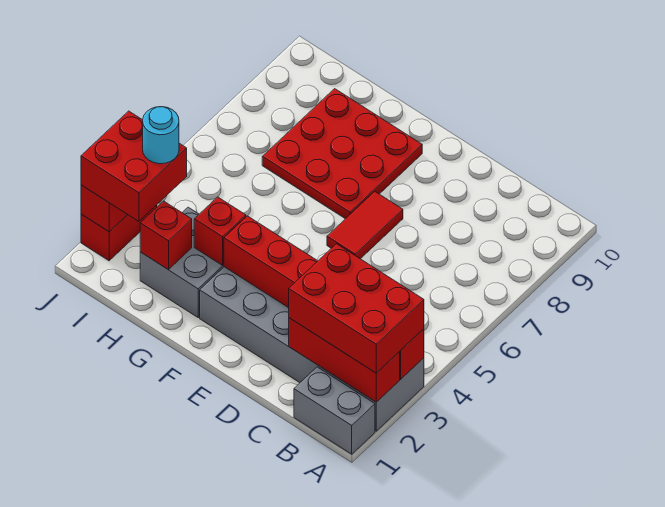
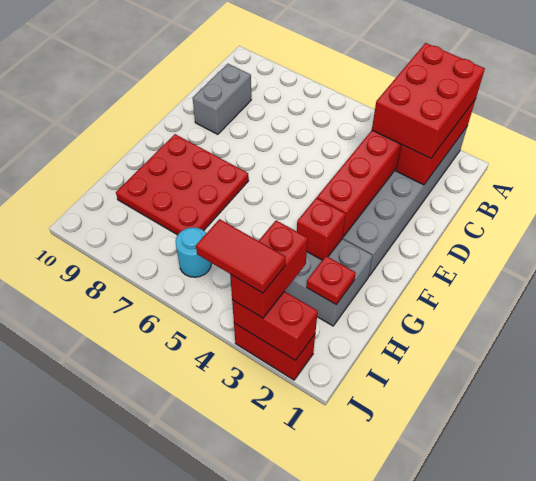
grey 1x2 brick [294,367,375,454] -> grey 1x2 brick moved to [192,64,251,134]
red 1x2 tile [327,192,403,259] -> red 1x2 tile moved to [196,219,286,293]
red 1x1 brick [140,201,192,270] -> red 1x1 plate [307,256,356,304]
red 2x2 brick [81,111,187,221] -> red 1x2 brick [230,220,308,318]
cyan 1x1 round brick [143,107,179,164] -> cyan 1x1 round brick moved to [176,227,211,277]

